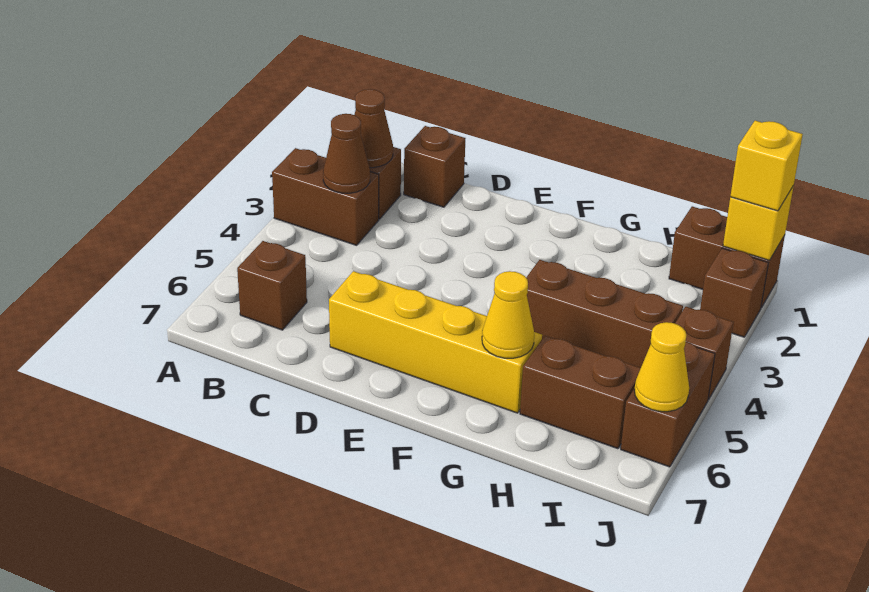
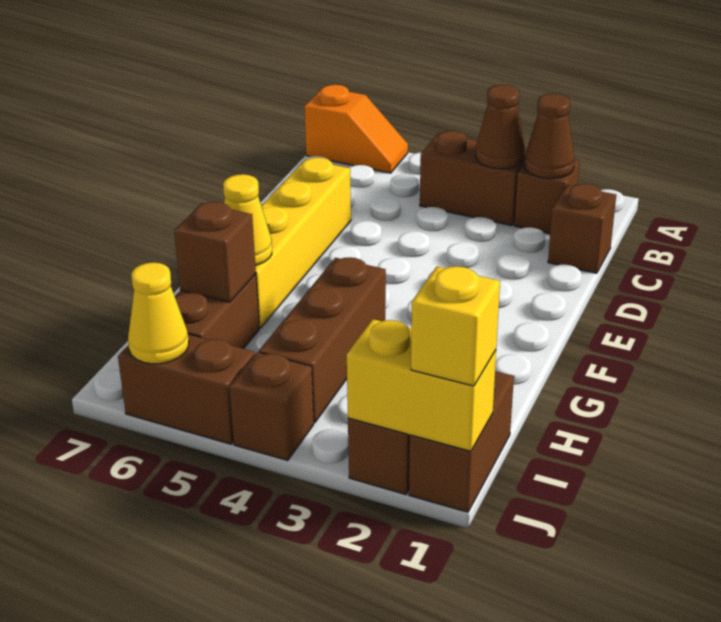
brown 1x2 brick [272,148,379,245] -> brown 1x2 brick turned to [420,131,527,226]
none -> orange 1x2 slope [305,85,408,173]
brown 1x1 brick [237,241,307,330] -> brown 1x1 brick moved to [174,202,256,302]
yellow 1x1 brick [723,186,794,260] -> yellow 1x2 brick [347,319,496,451]

